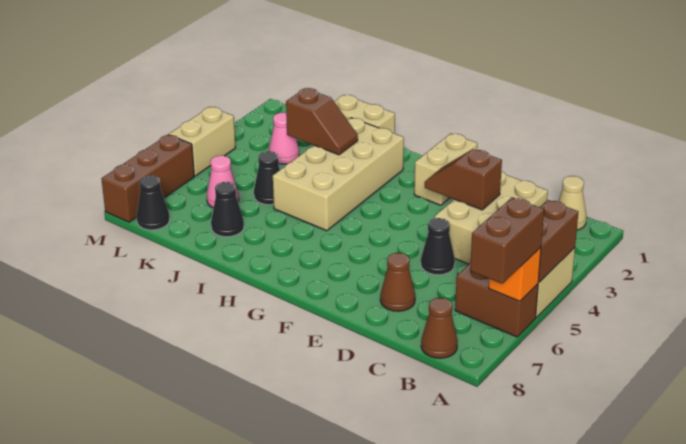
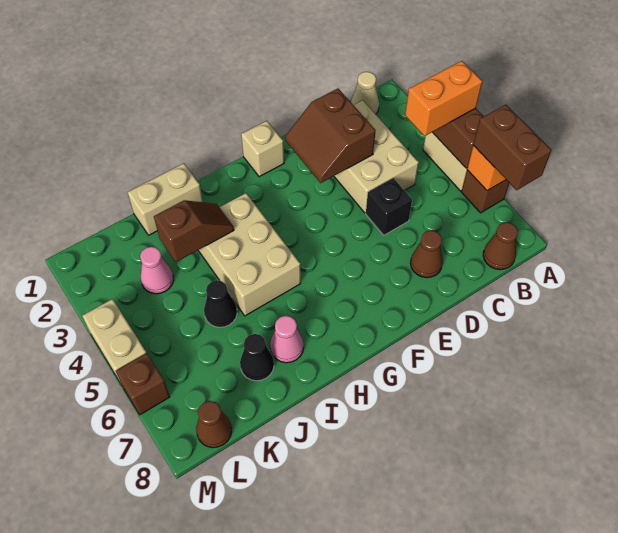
none -> orange 1x2 brick [405,61,482,136]
brown 1x2 brick [455,263,538,337] -> brown 1x1 brick [462,170,509,213]
brown 1x2 slope [425,149,502,210] -> brown 2x2 slope [285,89,376,183]
black 1x1 cone [421,218,455,275] -> black 1x1 brick [366,178,412,235]
tan 1x2 brick [414,133,477,205] -> tan 1x1 brick [241,121,284,177]
tan 2x4 brick [273,118,404,231] -> tan 2x3 brick [198,193,301,316]
pink 1x1 cone [207,156,239,208] -> pink 1x1 cone moved to [270,316,304,363]
black 1x1 cone [137,175,170,230] -> brown 1x1 cone [196,401,232,448]
brown 1x3 brick [102,135,194,222] -> brown 1x1 brick [116,353,170,415]

